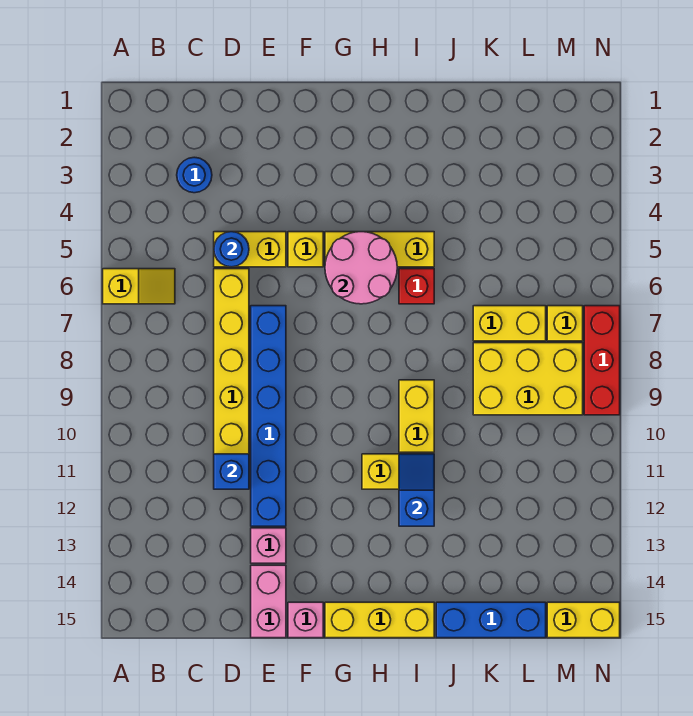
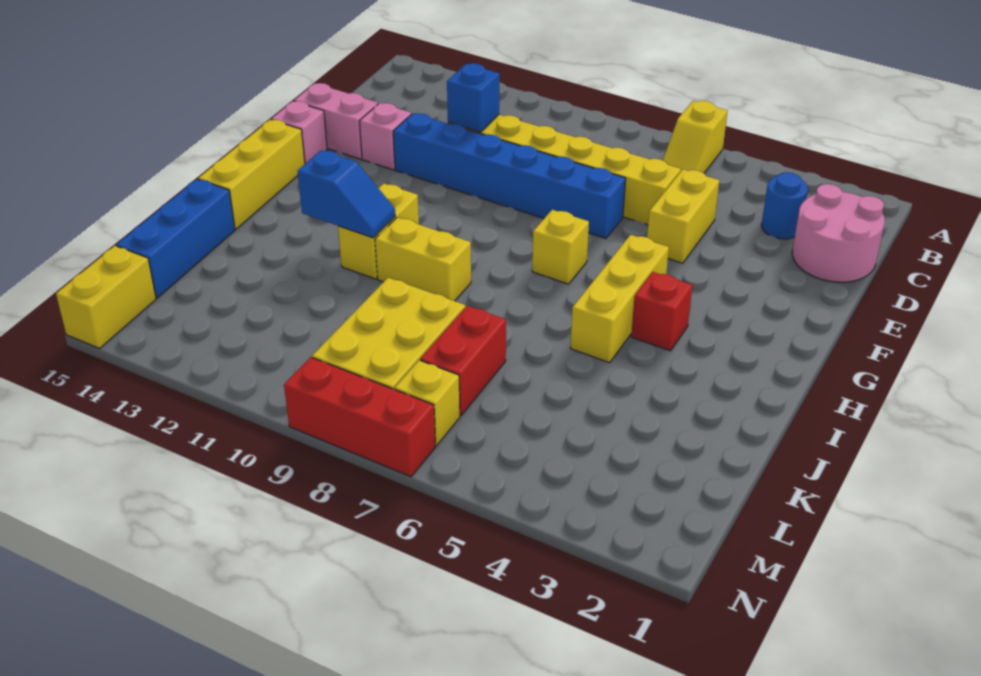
blue 1x1 round brick [214,232,249,267] -> none
yellow 1x1 brick [288,232,323,267] -> yellow 1x1 brick moved to [532,210,589,284]
pink 2x2 round brick [325,232,397,304] -> pink 2x2 round brick moved to [792,184,885,282]
red 1x1 brick [399,269,434,304] -> red 1x1 brick moved to [631,272,693,351]
yellow 1x2 brick [473,306,546,341] -> red 1x2 brick [420,306,506,416]

